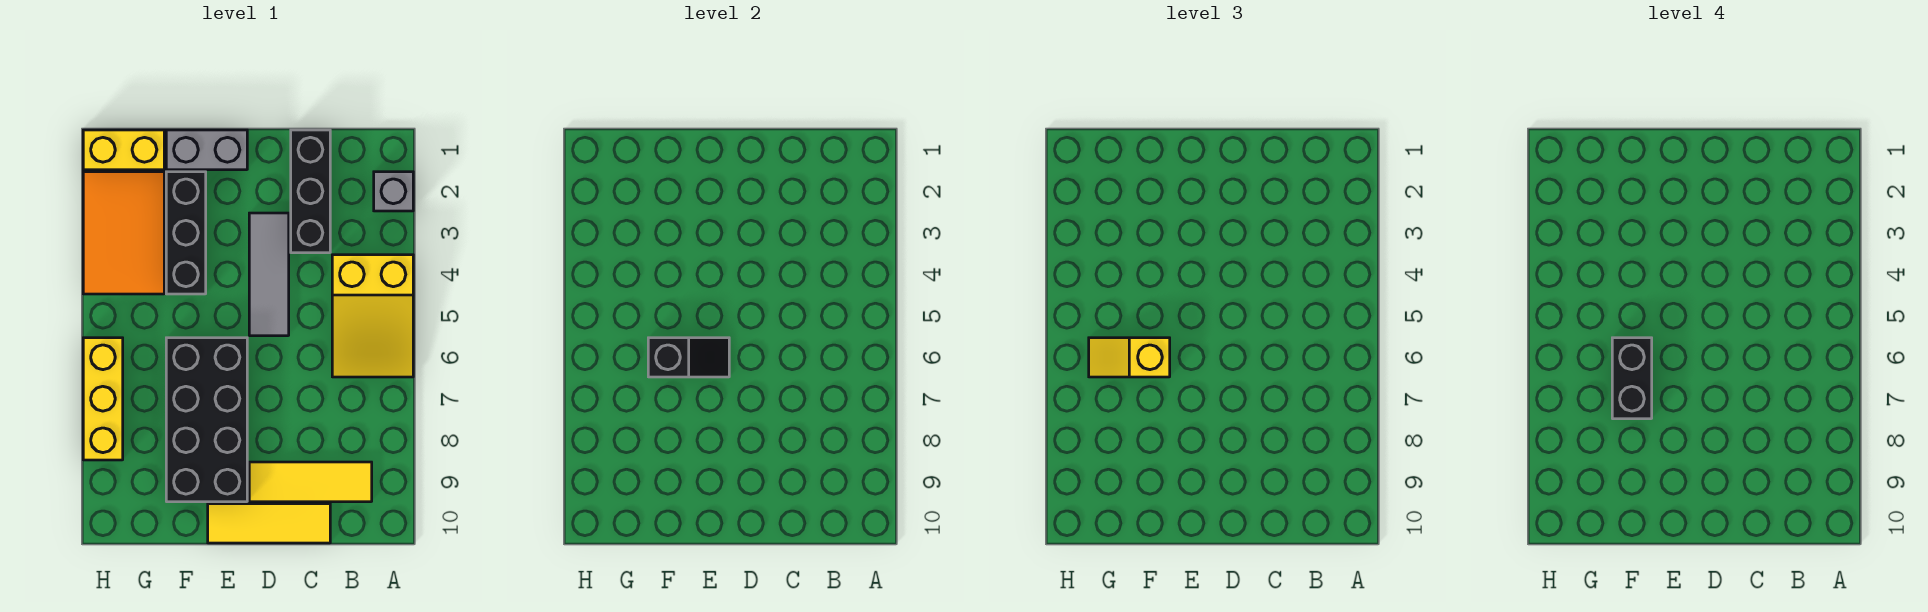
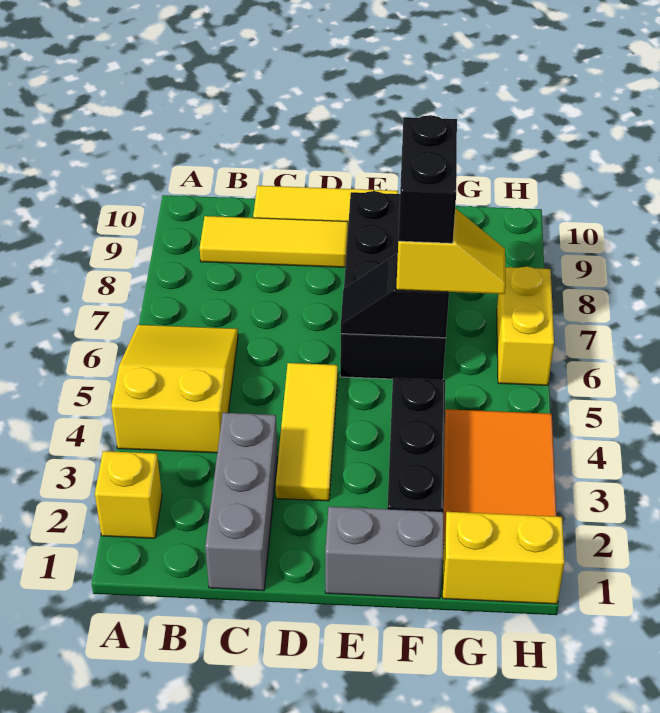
grey 1x1 brick [374,172,413,211] -> yellow 1x1 brick [95,451,162,538]
black 1x3 brick [291,130,330,253] -> grey 1x3 brick [205,413,277,591]
grey 1x3 tile [249,213,289,336] -> yellow 1x3 tile [276,363,338,501]
yellow 1x3 brick [83,338,123,460] -> yellow 1x2 brick [497,267,554,385]

